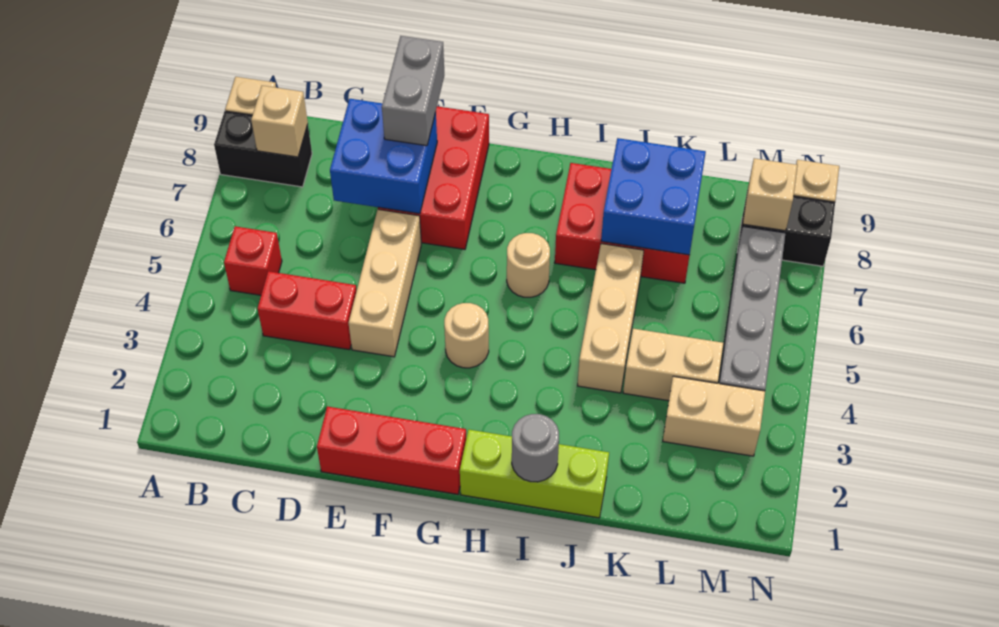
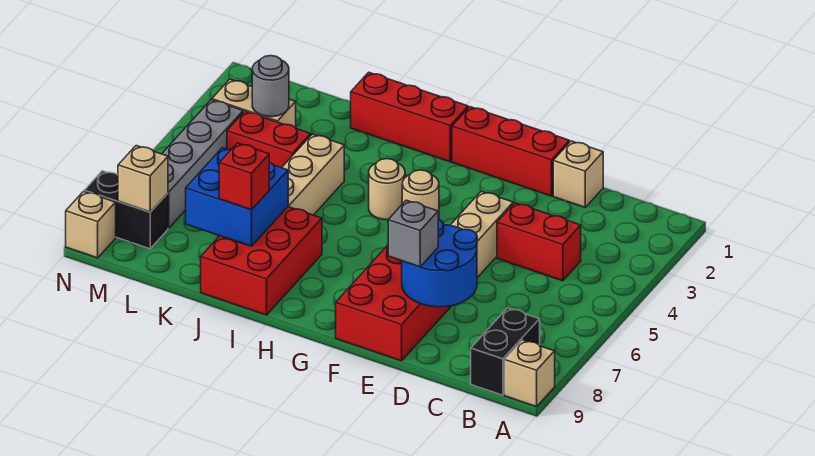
black 1x2 brick [214,111,312,187] -> black 1x2 brick turned to [471,308,540,395]
red 1x1 brick [224,226,282,295] -> red 1x1 brick moved to [219,143,269,210]
tan 1x1 brick [251,86,308,157] -> tan 1x1 brick moved to [553,141,603,207]
blue 2x2 brick [330,99,437,214] -> blue 2x2 round brick [402,219,477,307]
grey 1x2 brick [382,36,444,146] -> grey 1x1 brick [388,200,438,267]
lime 1x3 brick [460,430,609,518] -> red 1x3 brick [351,72,468,162]
tan 1x1 round brick [507,233,550,297] -> tan 1x1 round brick moved to [369,159,405,220]
grey 1x1 round brick [512,414,559,482] -> grey 1x1 round brick moved to [252,56,289,117]
red 2x3 brick [555,163,689,283] -> red 2x3 brick turned to [201,207,322,315]
tan 1x2 brick [623,329,724,401] -> red 1x2 brick [227,111,311,168]

